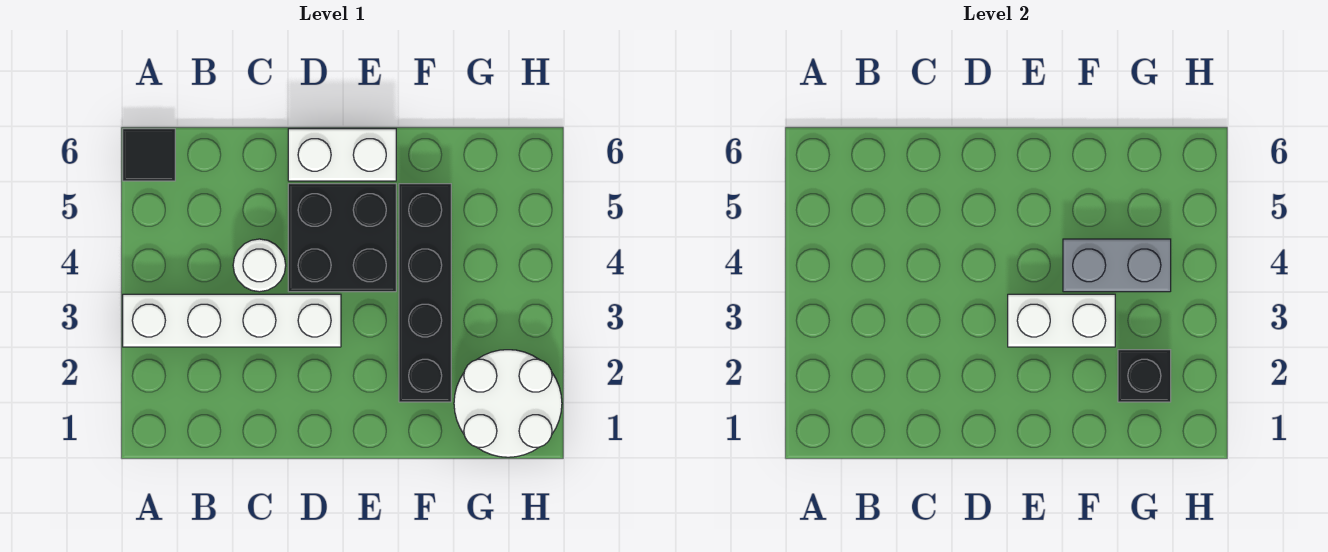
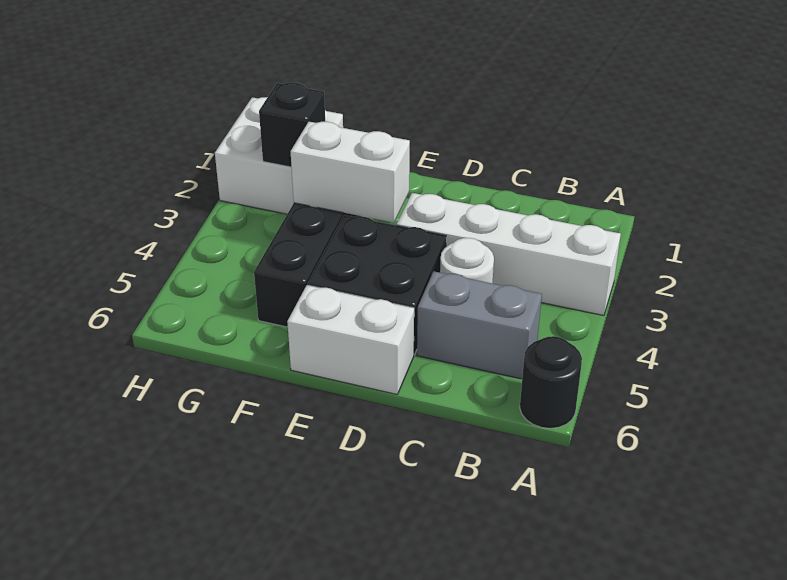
black 1x1 tile [123,129,175,181] -> black 1x1 round brick [520,336,582,428]
grey 1x2 brick [1063,239,1171,292] -> grey 1x2 brick moved to [417,271,542,379]
white 2x2 round brick [454,350,562,457] -> white 2x2 brick [215,97,343,214]

